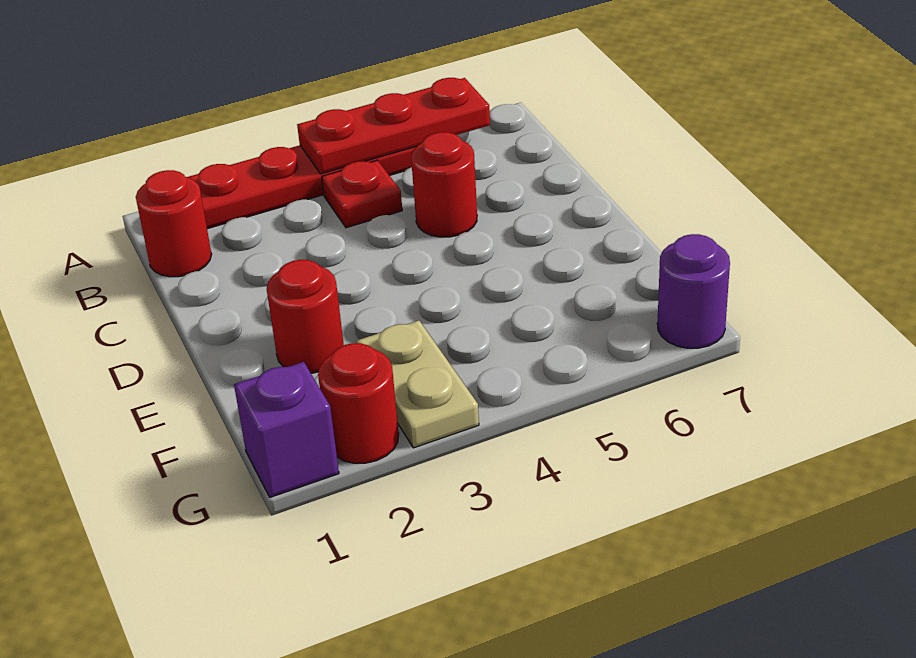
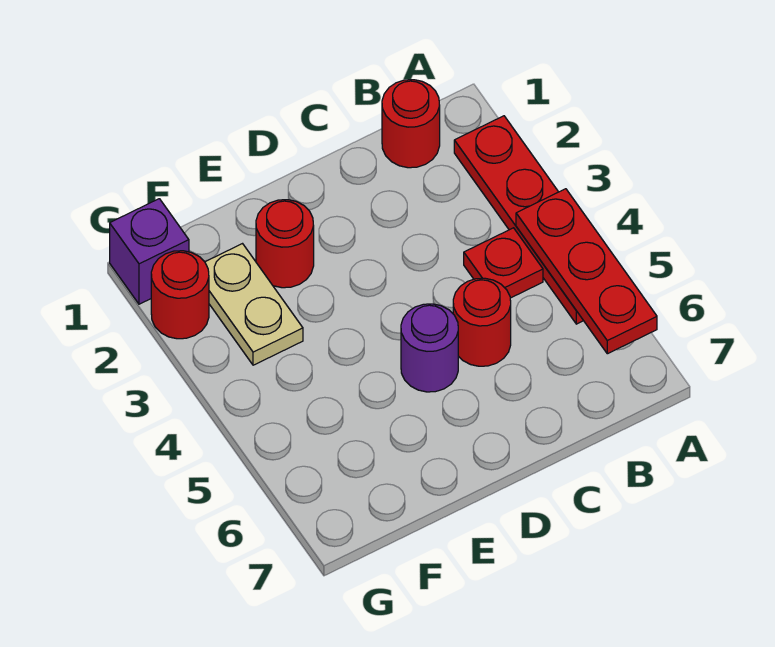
tan 1x2 plate [356,321,479,448] -> tan 1x2 plate turned to [205,244,303,365]
purple 1x1 round brick [657,234,730,348] -> purple 1x1 round brick moved to [401,304,458,392]

